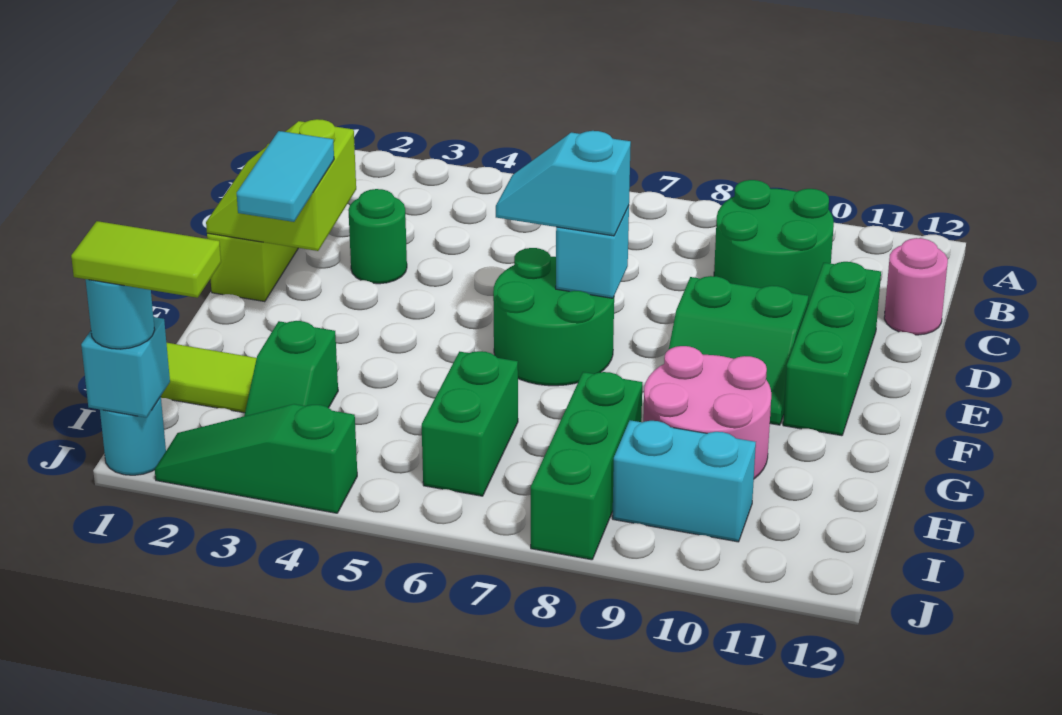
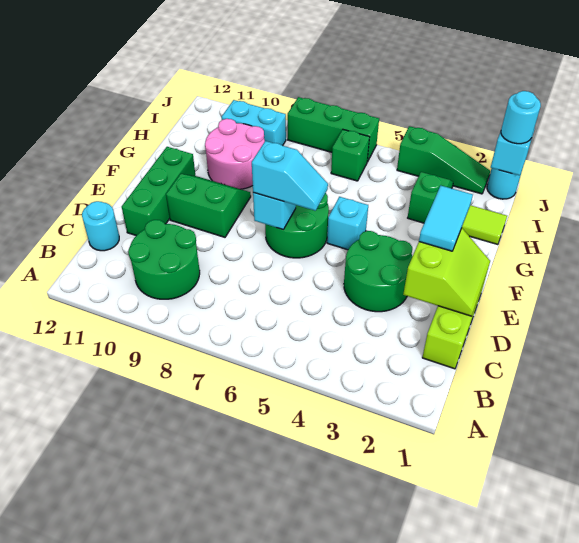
pink 1x1 round brick [884,238,948,335] -> cyan 1x1 round brick [82,201,119,251]
green 1x1 round brick [348,189,407,284] -> green 2x2 round brick [344,231,413,312]
none -> cyan 1x1 brick [327,197,368,250]
green 1x2 brick [422,351,518,496] -> green 1x1 brick [331,130,370,181]
green 1x3 brick [531,372,643,560] -> green 1x3 brick turned to [288,97,379,162]
lime 1x2 tile [71,221,221,298] -> none

